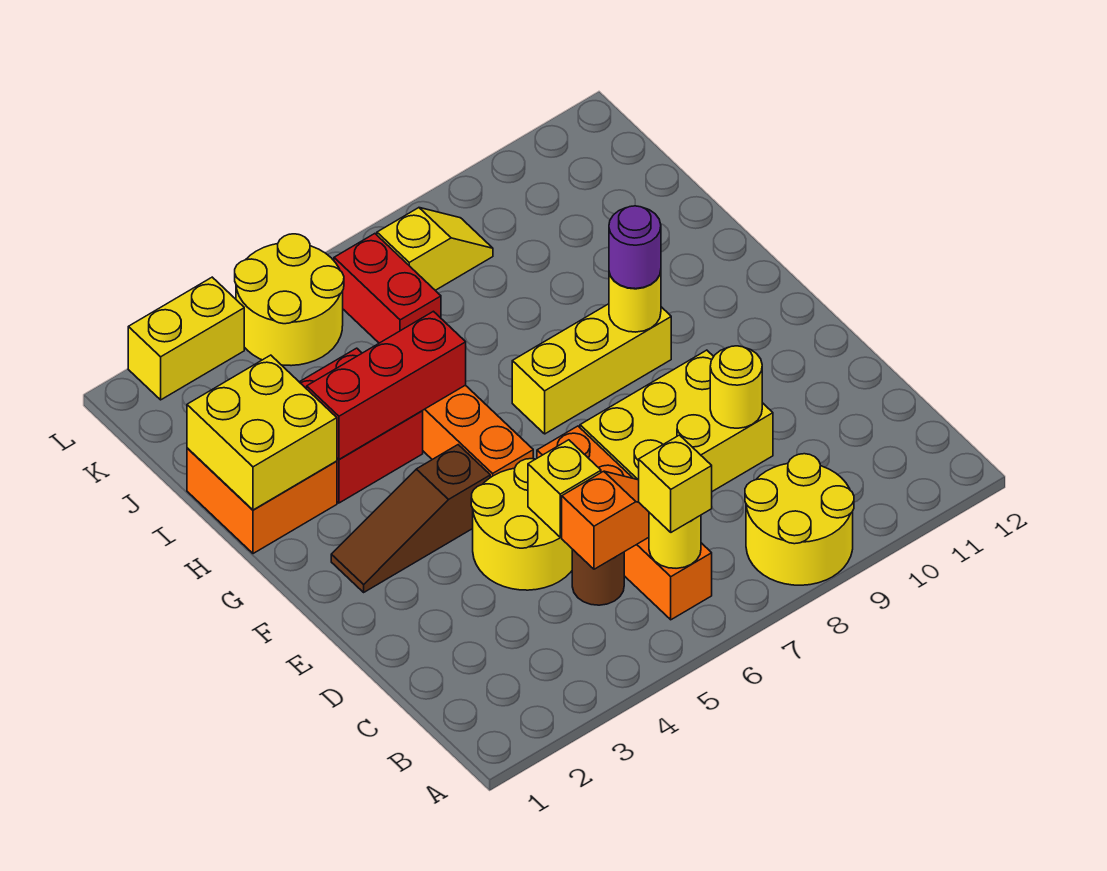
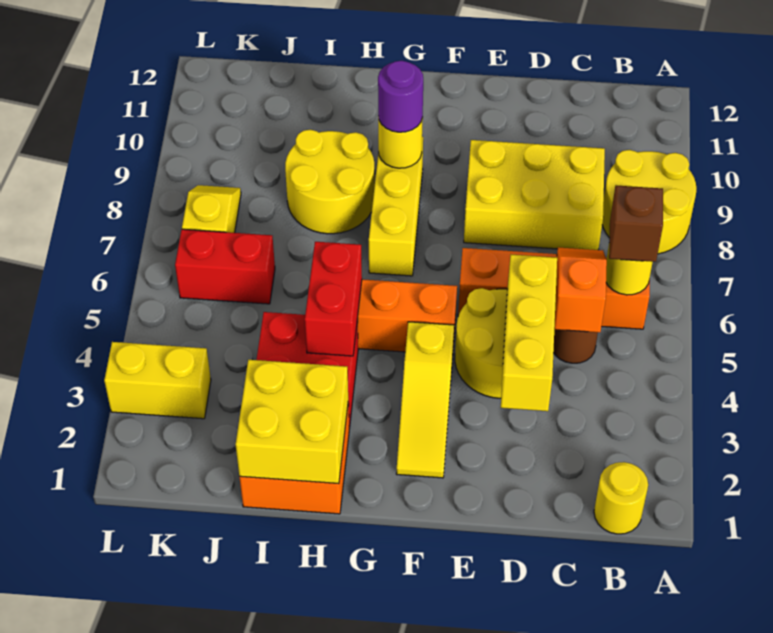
yellow 1x1 brick [639,435,712,532] -> brown 1x1 brick [609,185,663,262]
yellow 1x1 brick [528,440,601,537] -> yellow 1x3 brick [501,255,557,411]
yellow 2x3 brick [580,350,773,491] -> yellow 2x3 brick turned to [464,140,605,250]
yellow 1x1 round brick [710,346,762,428] -> yellow 1x1 round brick moved to [594,462,648,534]
brown 1x3 slope [331,445,490,592] -> yellow 1x3 slope [396,322,454,478]
red 1x3 brick [307,311,466,459] -> red 1x2 brick [305,242,362,356]
yellow 2x2 round brick [235,234,344,366] -> yellow 2x2 round brick moved to [285,130,375,234]
yellow 1x2 brick [128,277,244,400] -> yellow 1x2 brick turned to [104,342,211,419]

